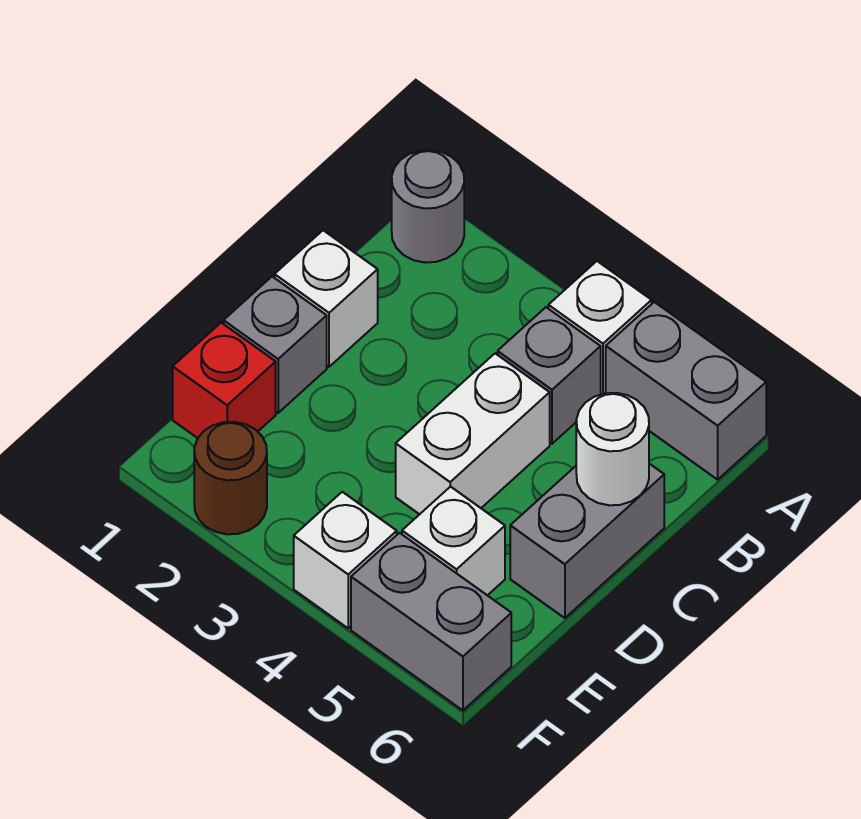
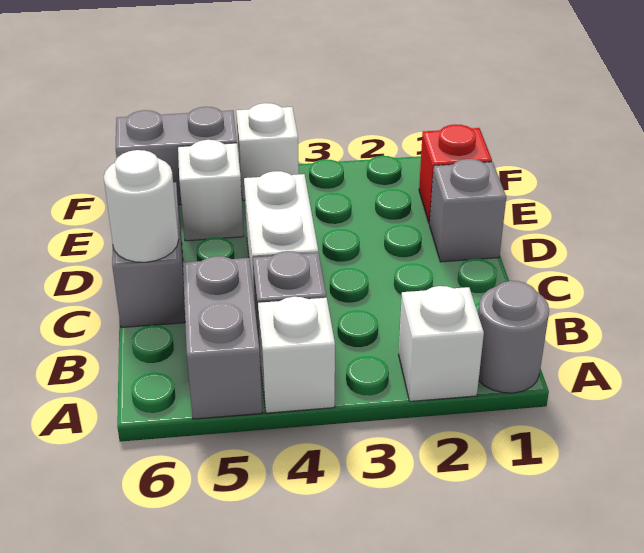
grey 1x2 brick [606,302,766,480] -> grey 1x2 brick turned to [183,256,262,419]
white 1x1 brick [275,230,378,367] -> white 1x1 brick moved to [399,286,484,401]
brown 1x1 round brick [194,422,267,534] -> none

